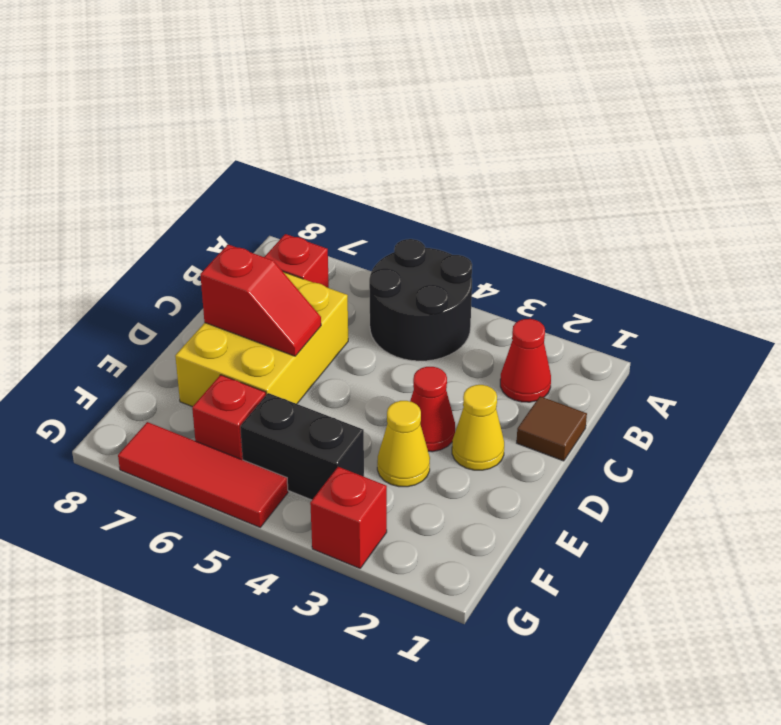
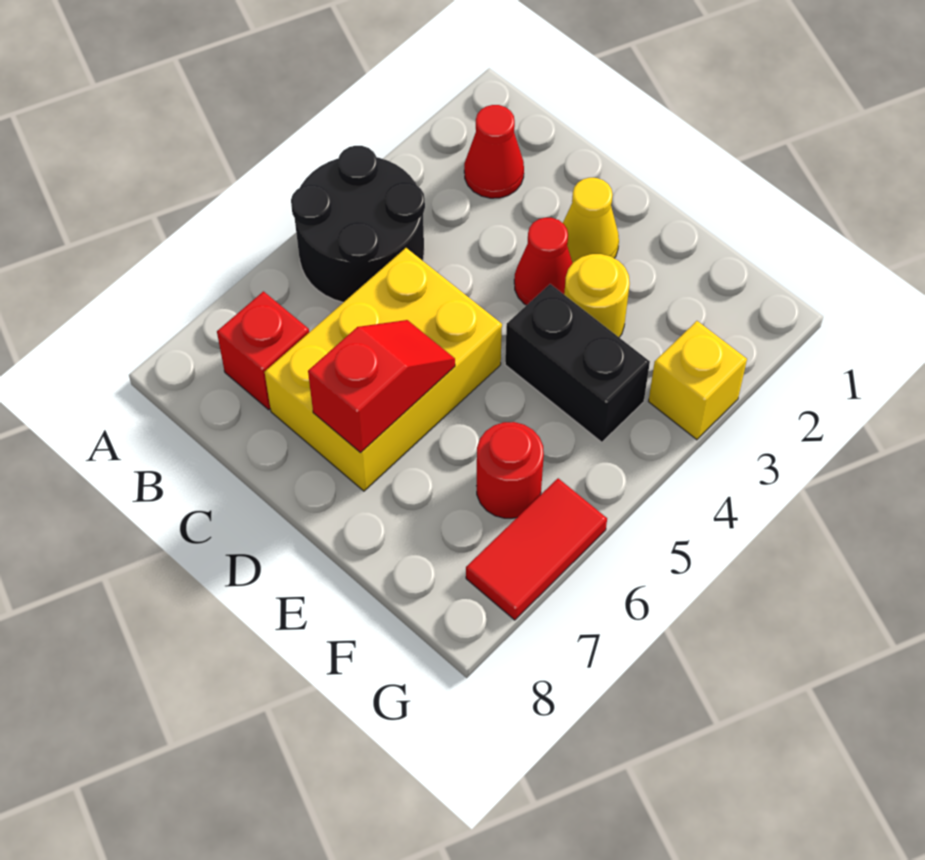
brown 1x1 tile [517,396,587,461] -> none
yellow 2x3 brick [175,272,348,407] -> yellow 2x3 brick turned to [265,248,502,491]
yellow 1x1 cone [377,401,430,487] -> yellow 1x1 round brick [564,254,630,337]
black 1x2 brick [240,393,364,500] -> black 1x2 brick turned to [505,284,650,442]
red 1x1 brick [192,375,266,460] -> red 1x1 round brick [477,422,544,518]
red 1x1 brick [310,467,387,568] -> yellow 1x1 brick [648,321,747,440]
red 1x3 tile [118,422,288,527] -> red 1x2 tile [466,478,607,620]

